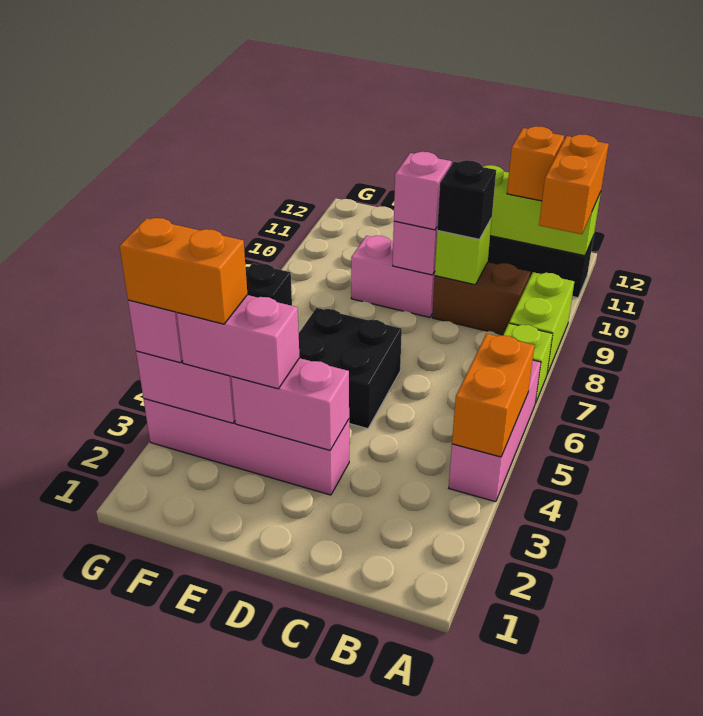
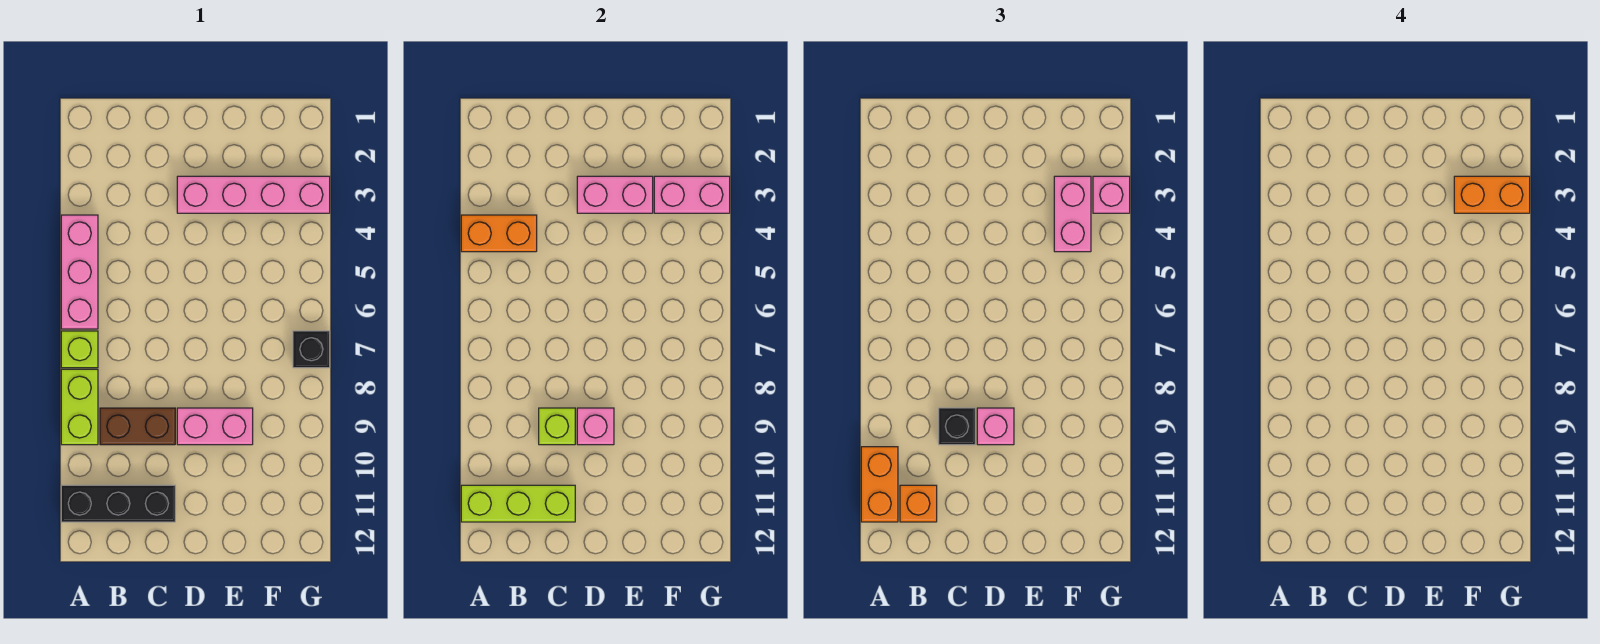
orange 1x2 brick [452,334,535,457] -> orange 1x2 brick turned to [461,215,537,252]
black 2x2 brick [299,308,402,429] -> none
pink 1x2 brick [177,295,299,389] -> pink 1x2 brick turned to [1054,176,1091,252]

